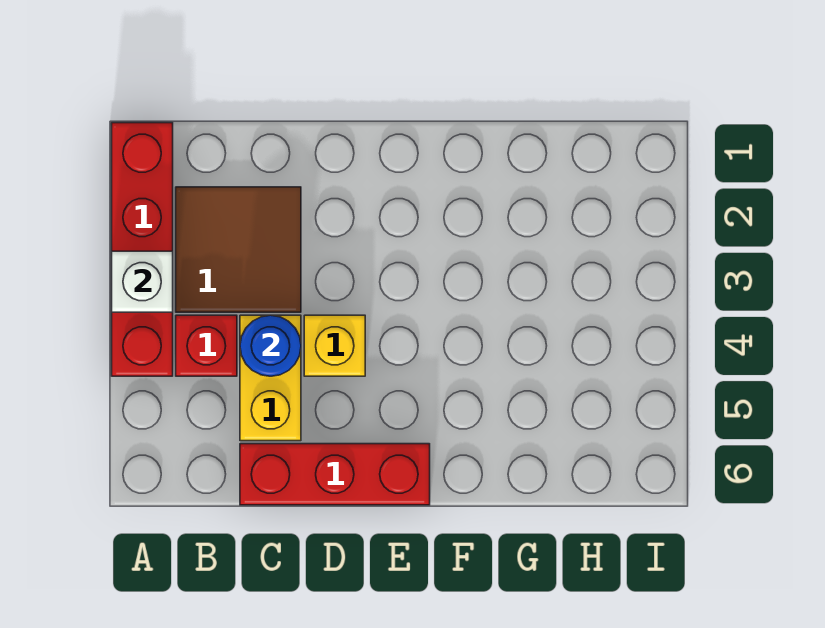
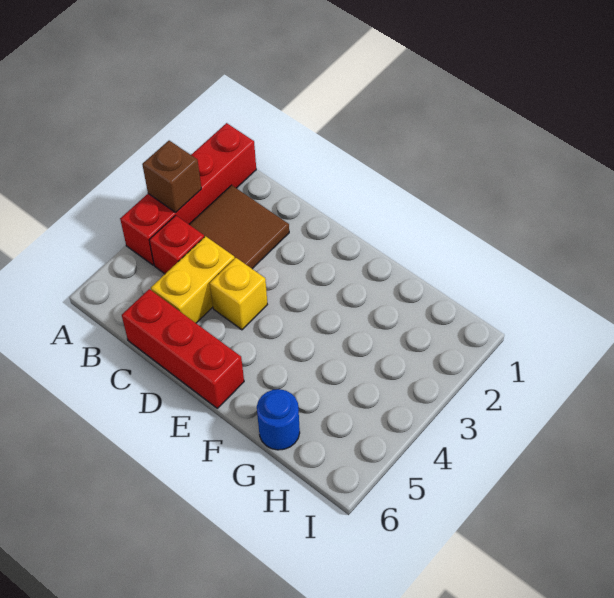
white 1x1 brick [112,251,173,312] -> brown 1x1 brick [142,141,201,212]
blue 1x1 round brick [240,315,301,376] -> blue 1x1 round brick moved to [257,389,300,450]

